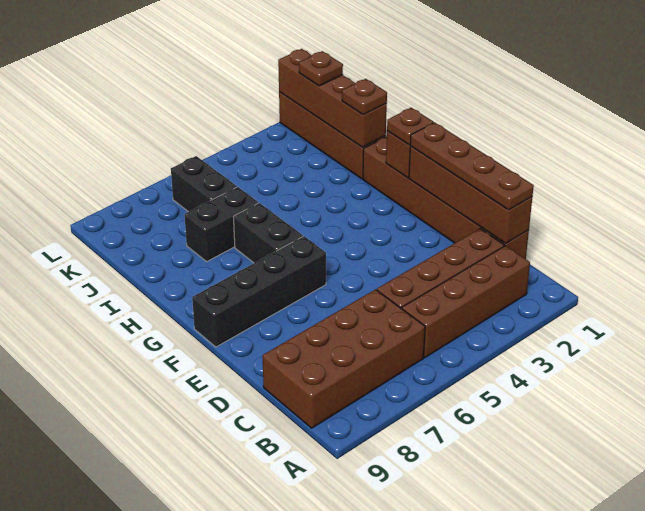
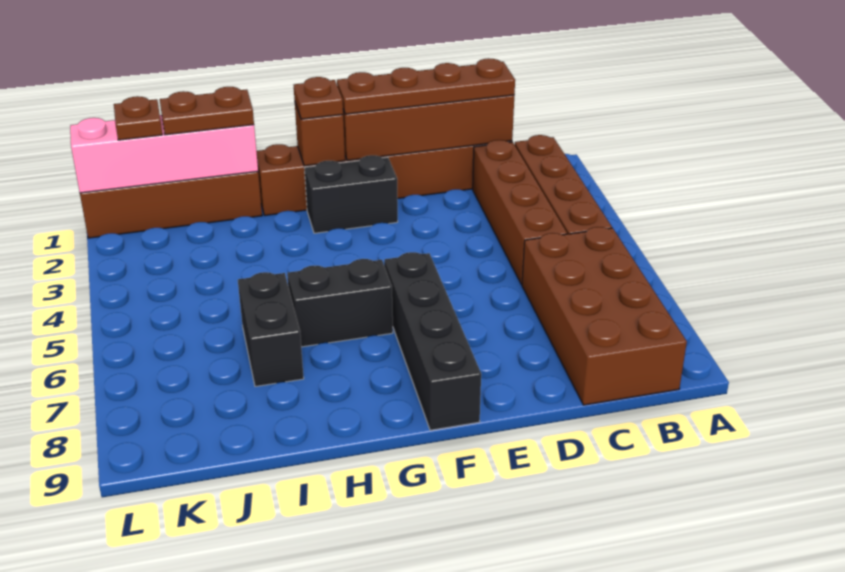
brown 1x4 brick [278,49,387,147] -> pink 1x4 brick [70,115,258,193]
brown 1x1 plate [342,79,387,115] -> brown 1x2 plate [160,87,254,135]
black 1x2 brick [171,156,237,212] -> black 1x2 brick moved to [305,155,398,233]

